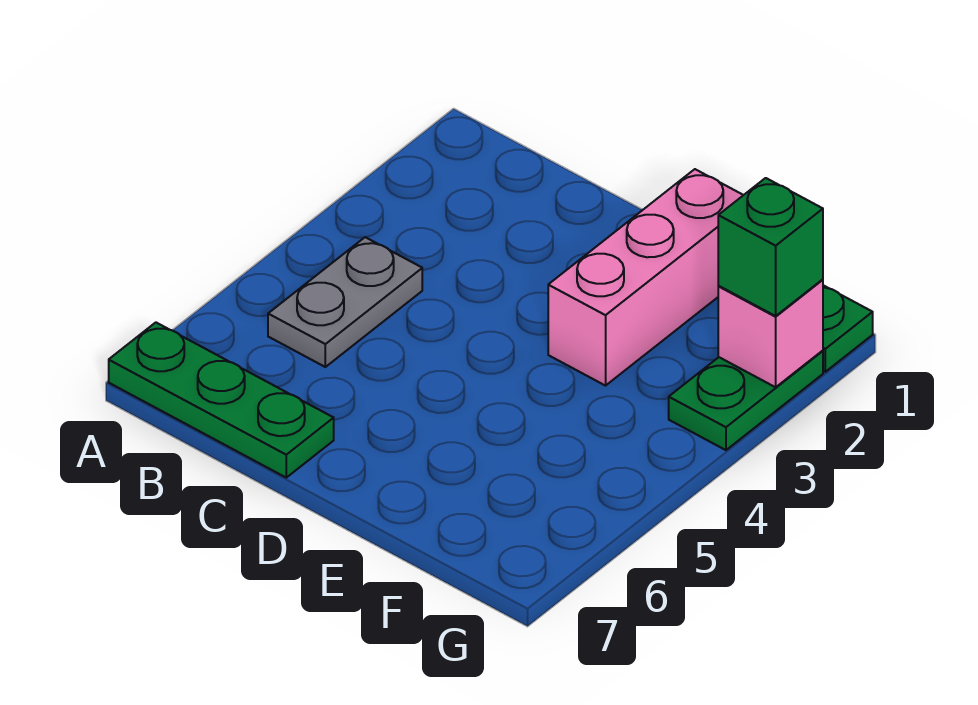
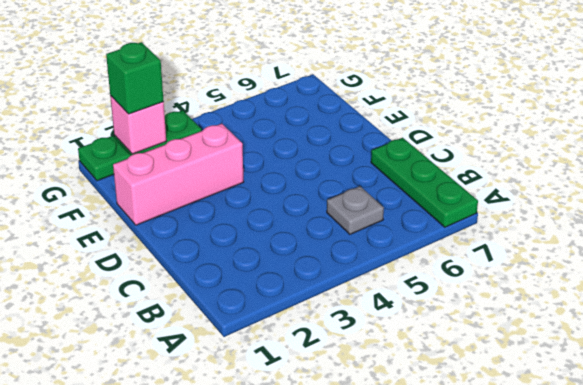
grey 1x2 plate [268,237,422,367] -> grey 1x1 plate [327,186,384,234]

